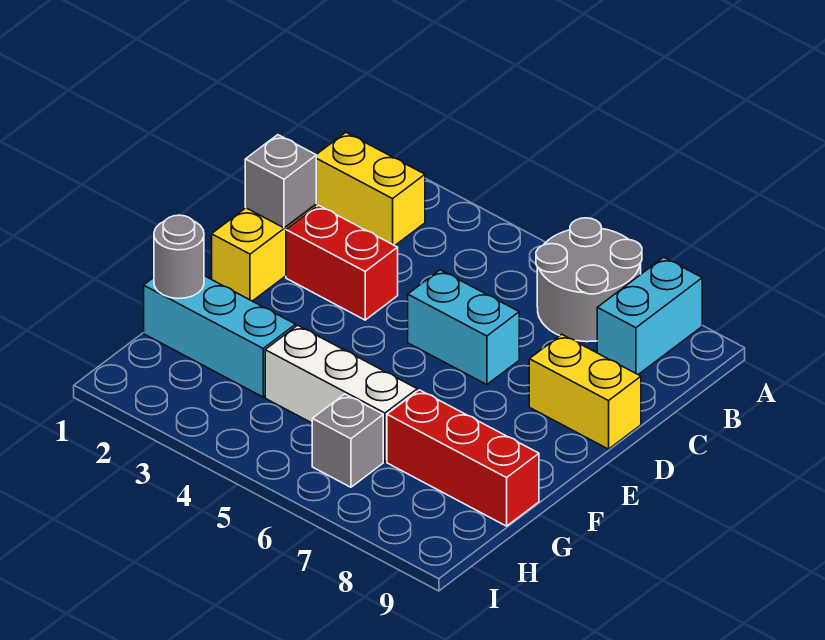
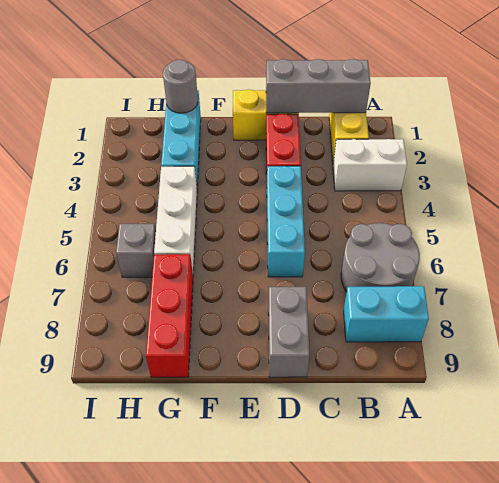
none -> white 1x2 brick [333,139,407,191]
grey 1x1 brick [245,135,316,228] -> grey 1x3 brick [266,59,371,113]
cyan 1x2 brick [408,270,519,385] -> cyan 1x3 brick [267,166,305,277]
yellow 1x2 brick [529,334,641,449] -> grey 1x2 brick [268,287,310,377]

